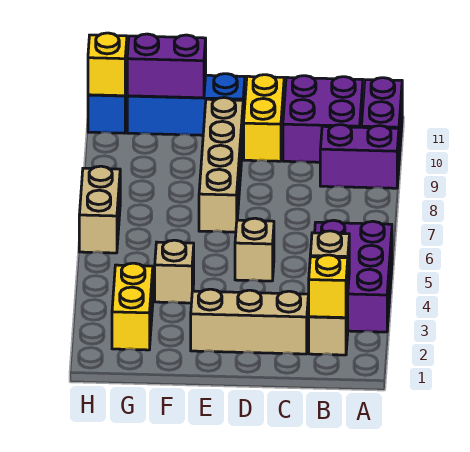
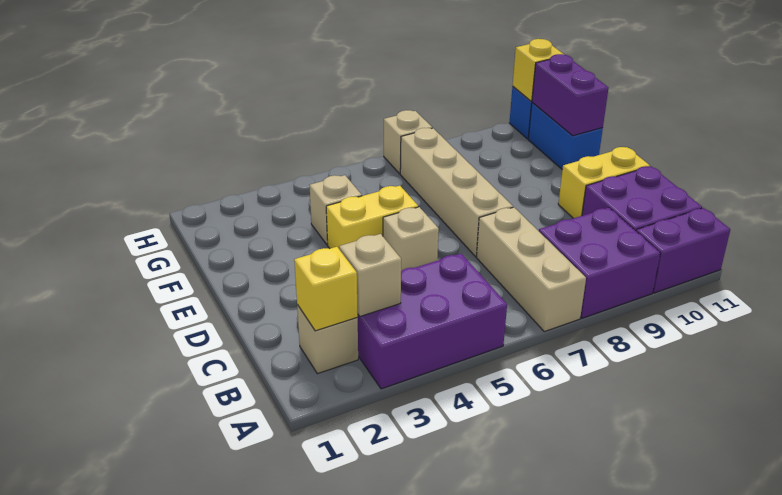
purple 1x2 brick [320,125,399,188] -> purple 2x2 brick [539,208,660,318]
tan 1x3 brick [191,289,308,354] -> tan 1x3 brick moved to [477,207,586,332]
tan 1x4 brick [199,98,243,232] -> tan 1x4 brick turned to [400,128,513,256]
blue 1x3 brick [127,74,245,135] -> blue 1x2 brick [528,103,603,169]
yellow 1x2 brick [112,263,153,350] -> yellow 1x2 brick moved to [326,186,418,248]
tan 1x2 brick [79,166,120,253] -> tan 1x1 brick [384,110,432,174]

